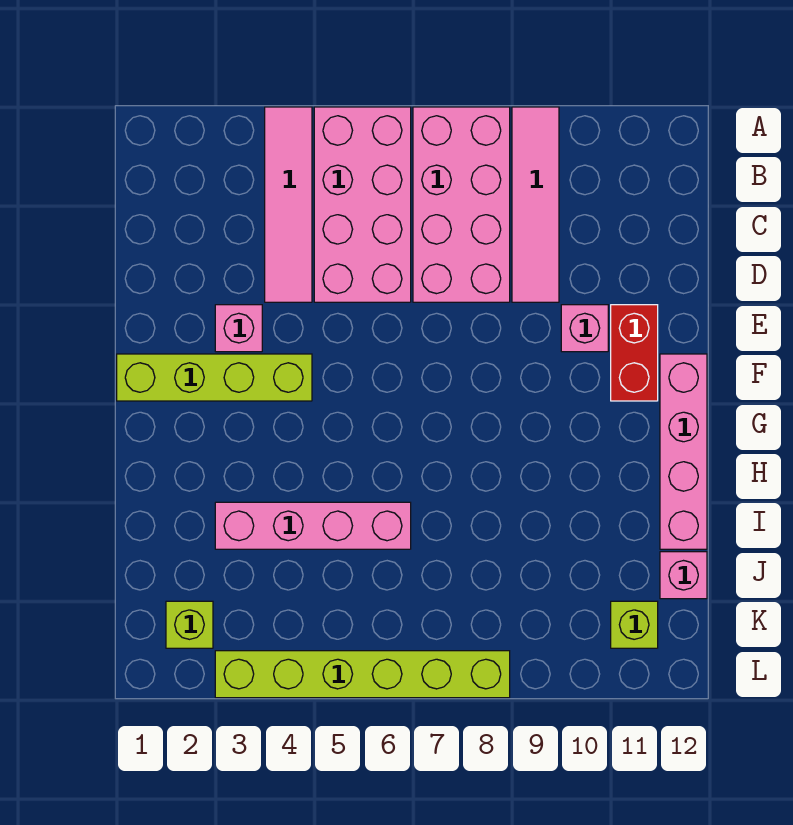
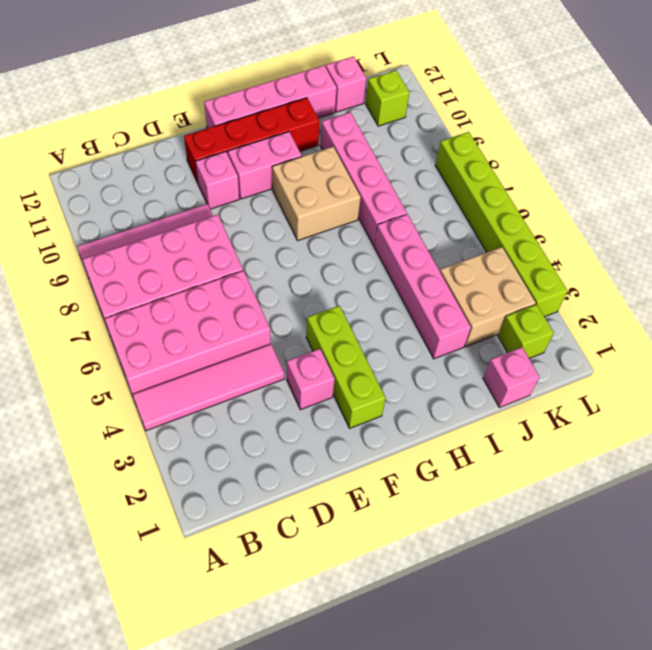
red 1x2 brick [611,305,658,401] -> red 1x4 brick [184,98,320,183]
lime 1x4 brick [117,354,312,401] -> lime 1x3 brick [306,306,386,428]
none -> pink 1x2 brick [228,132,302,199]
none -> tan 2x2 brick [272,147,361,241]
none -> pink 1x4 brick [320,112,407,246]
none -> pink 1x1 brick [483,347,539,408]
none -> tan 2x2 brick [440,247,536,346]

